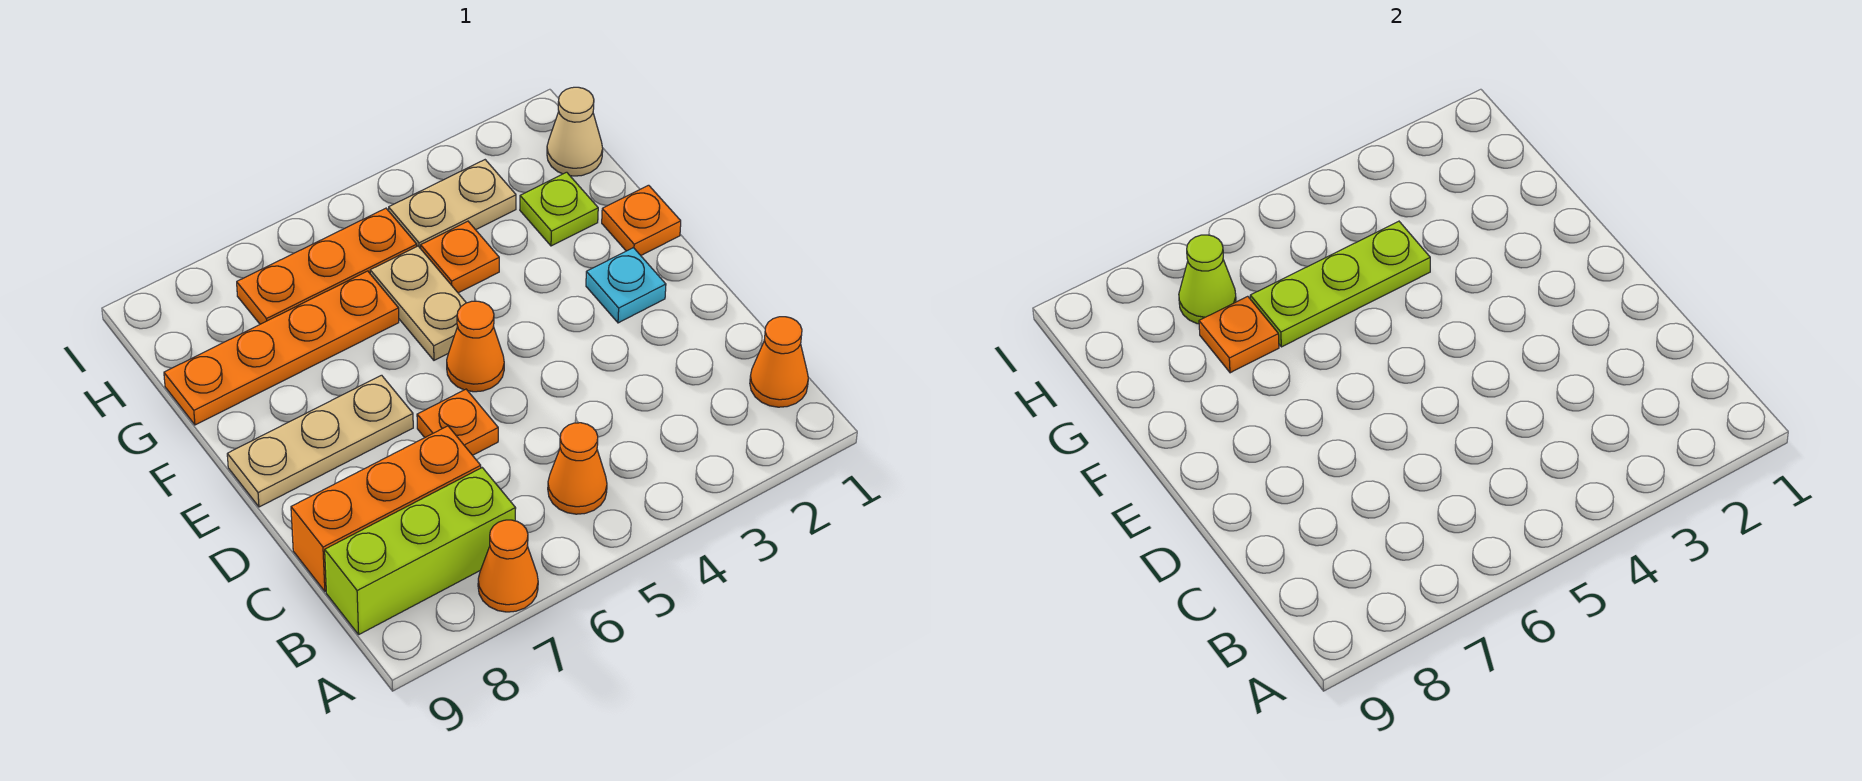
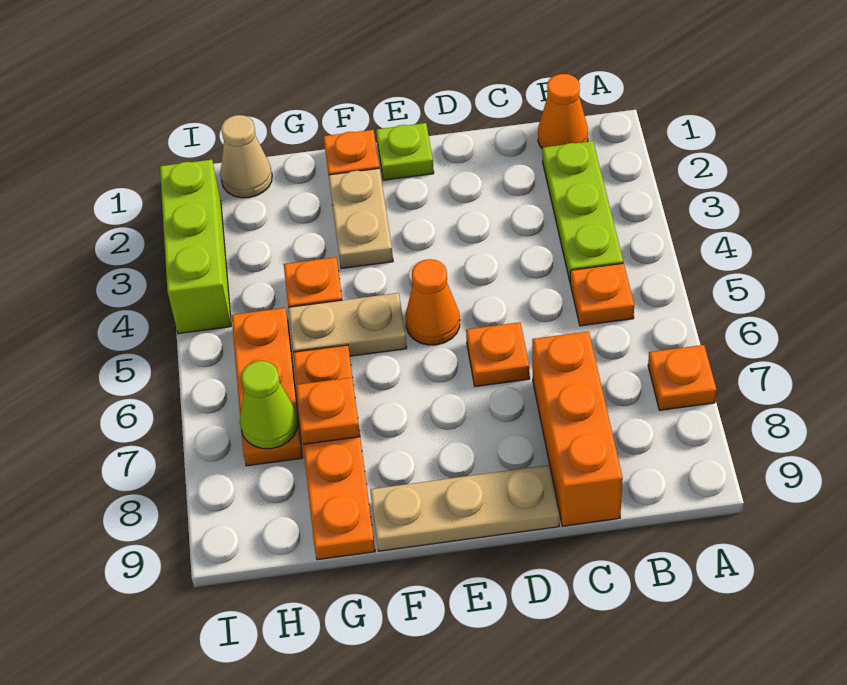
orange 1x1 cone [478,520,538,612] -> orange 1x1 plate [648,345,716,410]
orange 1x1 cone [548,423,607,514] -> orange 1x1 plate [570,263,634,326]
lime 1x3 brick [325,468,516,634] -> lime 1x3 brick moved to [160,160,231,334]
cyan 1x1 plate [586,248,666,323] -> none
tan 1x3 plate [227,375,413,507] -> tan 1x3 plate turned to [370,465,559,551]
lime 1x1 plate [520,172,598,246] -> lime 1x1 plate moved to [376,123,434,180]
lime 1x3 plate [1250,221,1430,347] -> lime 1x3 plate moved to [542,141,623,281]
tan 1x2 plate [389,160,516,249] -> tan 1x2 plate moved to [329,168,393,269]

